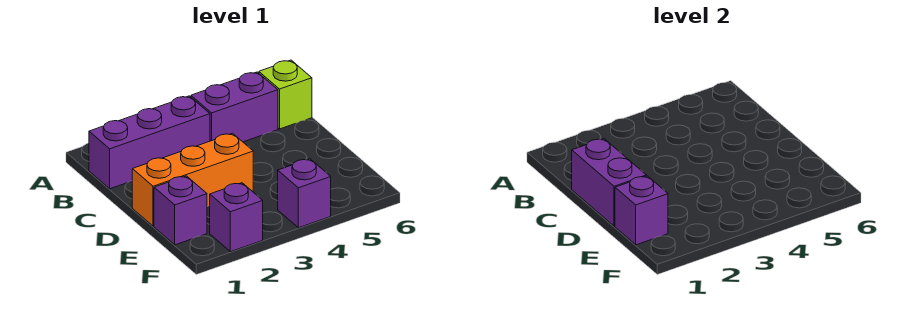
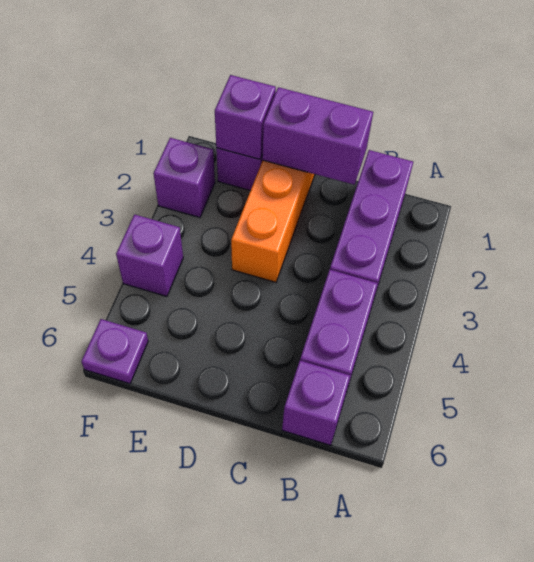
lime 1x1 brick [259,60,312,129] -> purple 1x1 brick [282,361,350,445]
none -> purple 1x1 plate [81,319,148,384]

